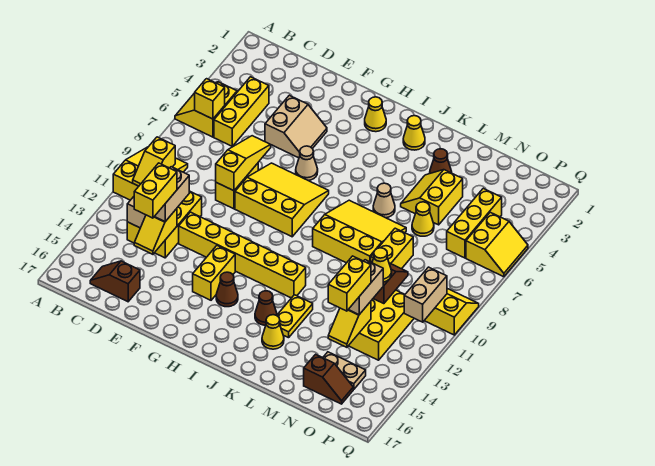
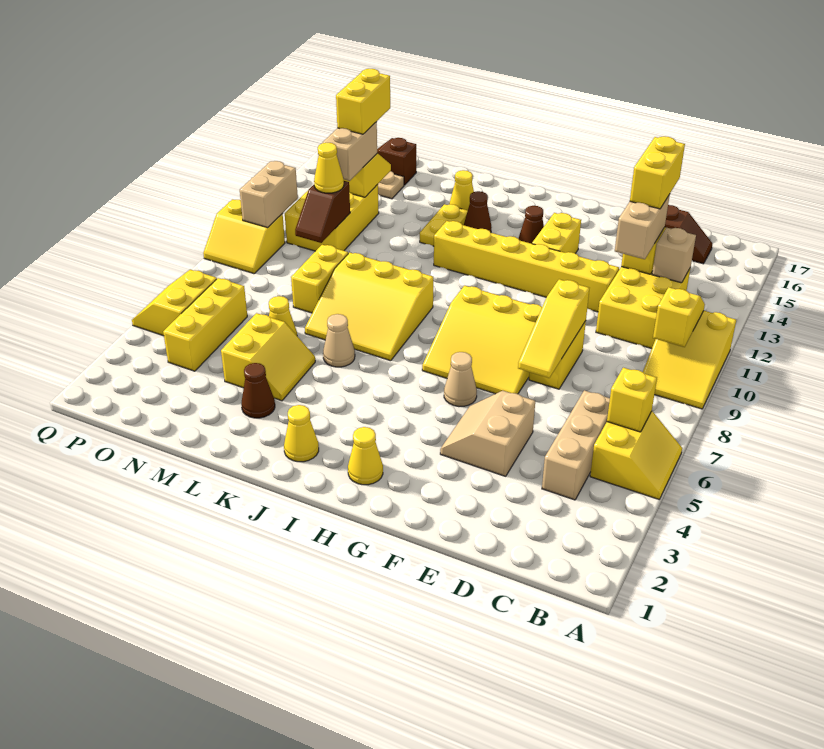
yellow 1x3 brick [214,77,269,146] -> tan 1x3 brick [542,390,610,500]

